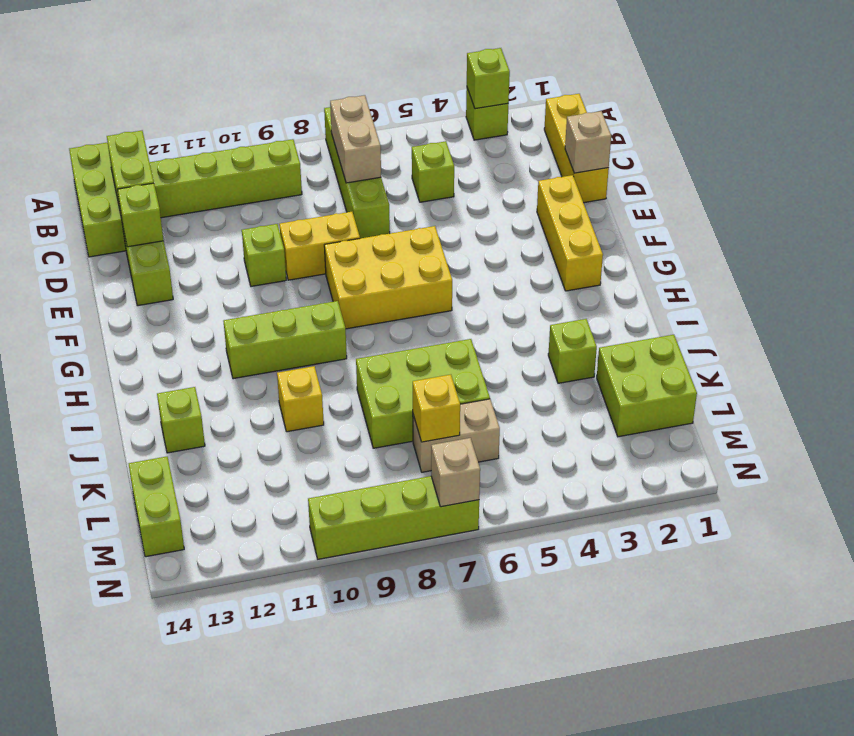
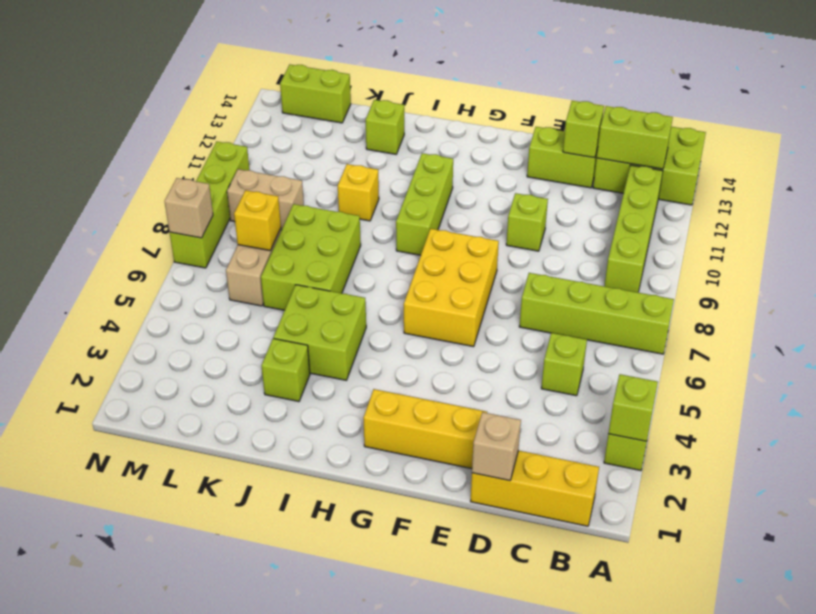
tan 1x2 brick [330,95,381,183] -> tan 1x2 brick moved to [227,169,304,230]
yellow 1x2 brick [279,212,360,280] -> none
lime 2x2 brick [597,335,697,437] -> lime 2x2 brick moved to [273,285,366,380]

